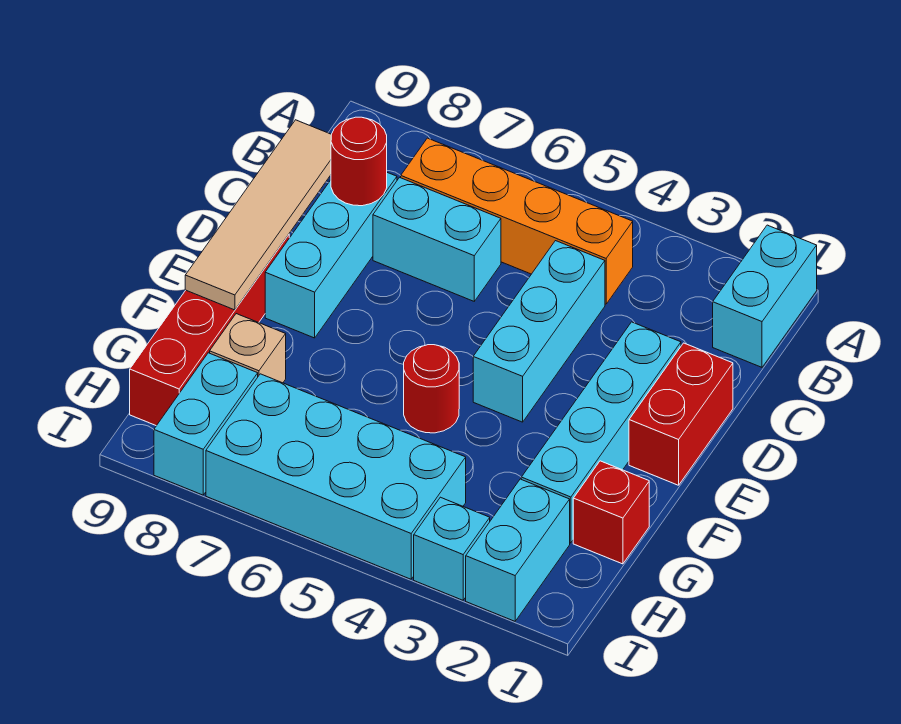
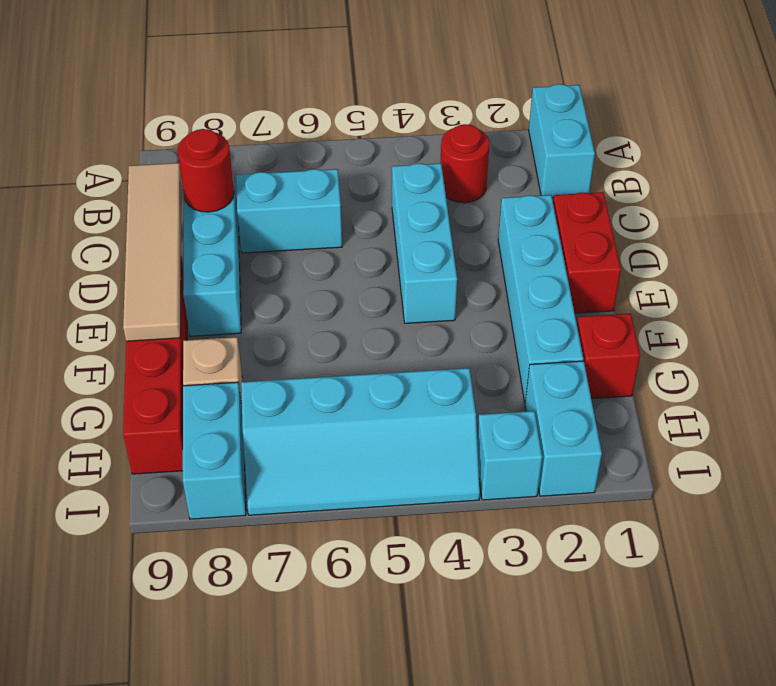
orange 1x4 brick [401,138,633,304] -> none
red 1x1 round brick [404,345,459,433] -> red 1x1 round brick moved to [440,124,490,203]
cyan 2x4 brick [206,374,466,579] -> cyan 2x4 slope [241,368,480,515]

